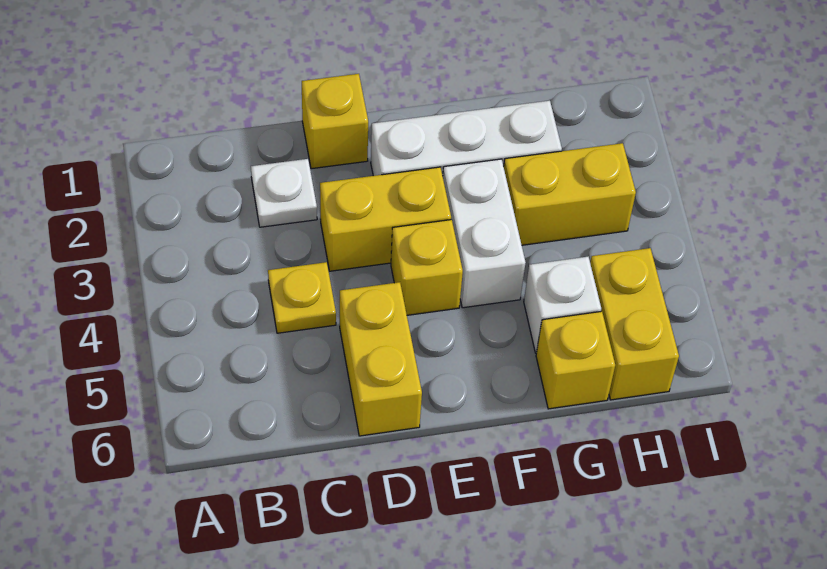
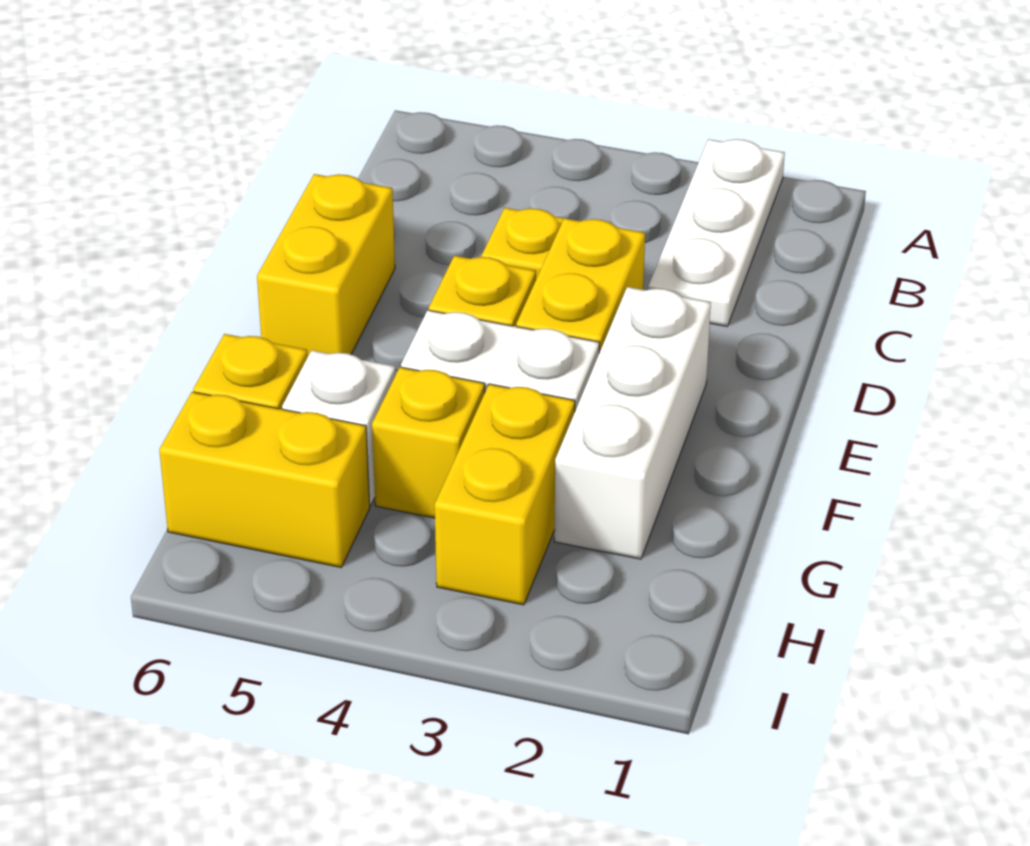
white 1x1 plate [251,159,317,227] -> white 1x3 plate [648,139,785,326]
yellow 1x1 brick [302,74,368,169] -> yellow 1x1 brick moved to [372,367,485,518]
yellow 1x2 brick [340,282,422,436] -> yellow 1x2 brick turned to [257,174,395,356]

